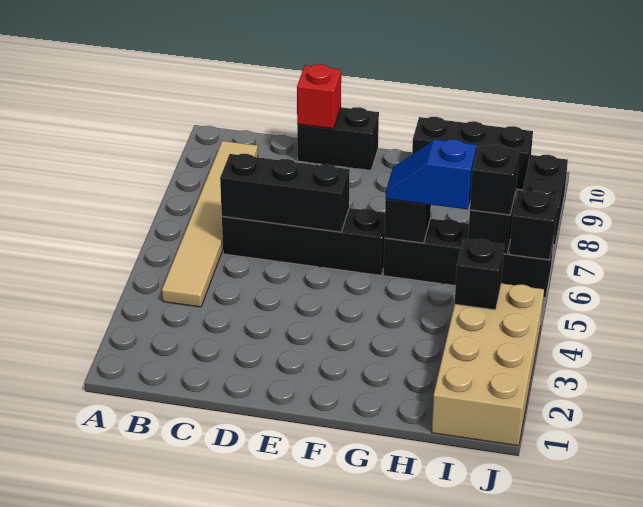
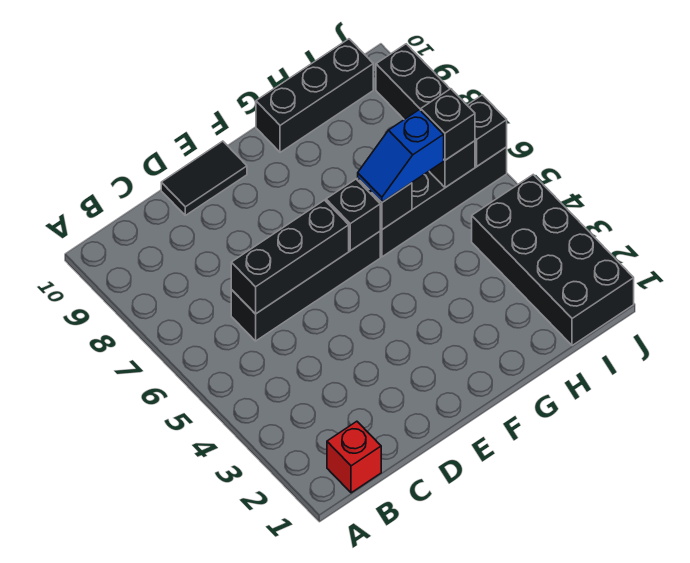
tan 1x6 tile [162,141,258,307] -> none
black 1x2 brick [297,107,379,170] -> black 1x2 tile [161,141,247,215]
red 1x1 brick [297,64,341,129] -> red 1x1 brick moved to [327,421,381,493]
tan 2x4 brick [432,283,544,446] -> black 2x4 brick [472,175,634,346]
black 1x1 brick [455,239,504,310] -> black 1x1 brick moved to [326,179,380,251]

